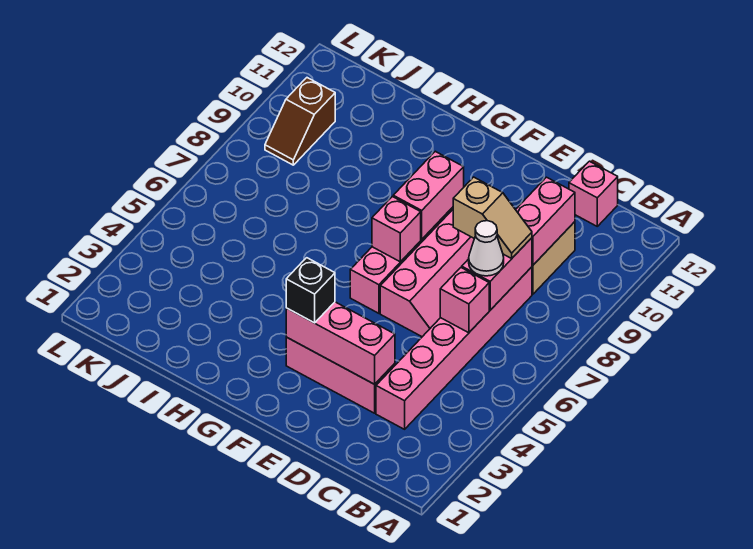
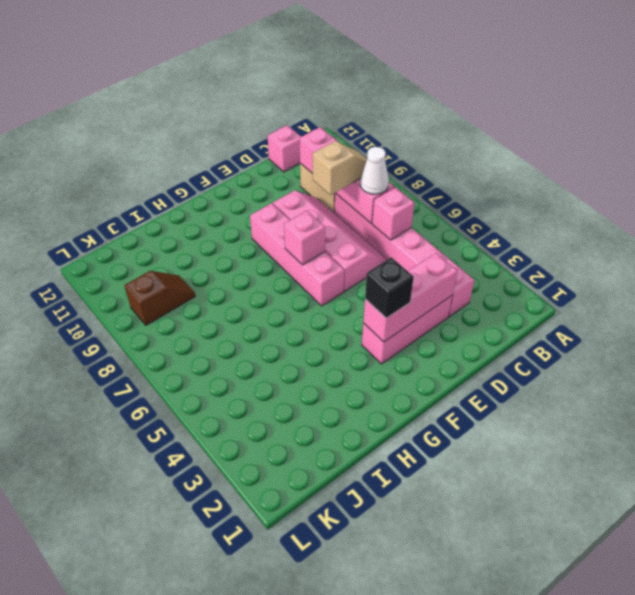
pink 1x2 brick [393,151,464,239] -> none
brown 1x2 slope [265,78,335,165] -> brown 1x2 slope turned to [124,271,195,325]

